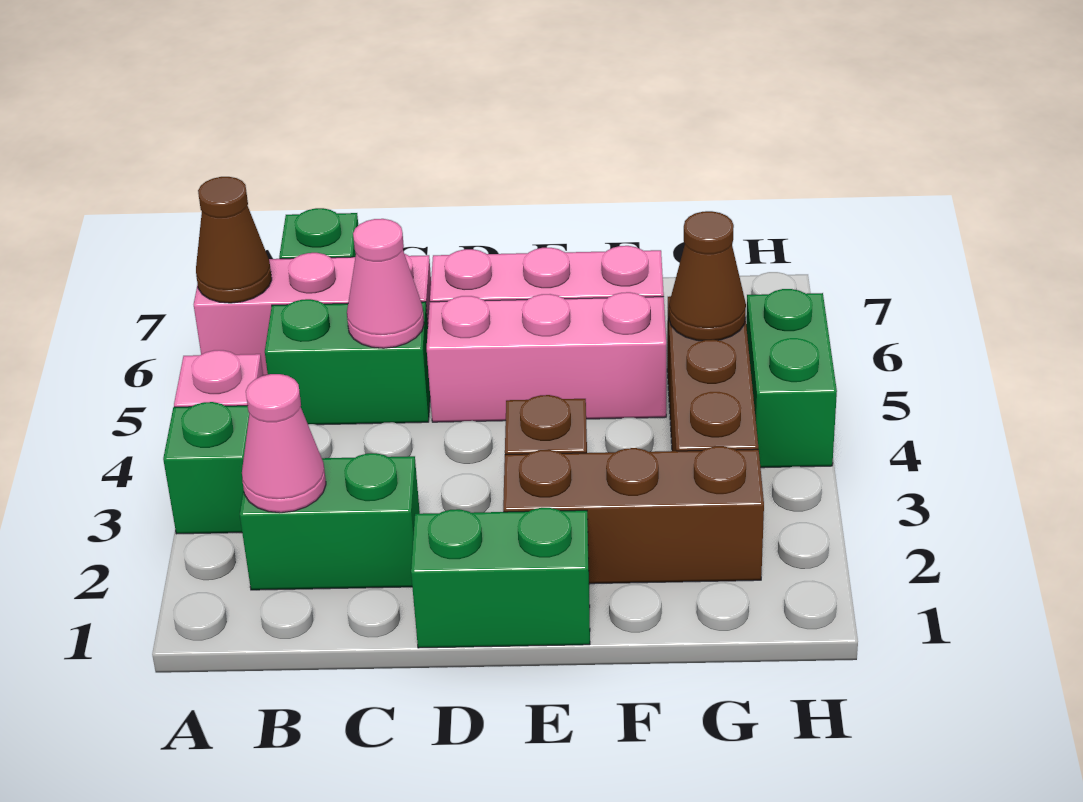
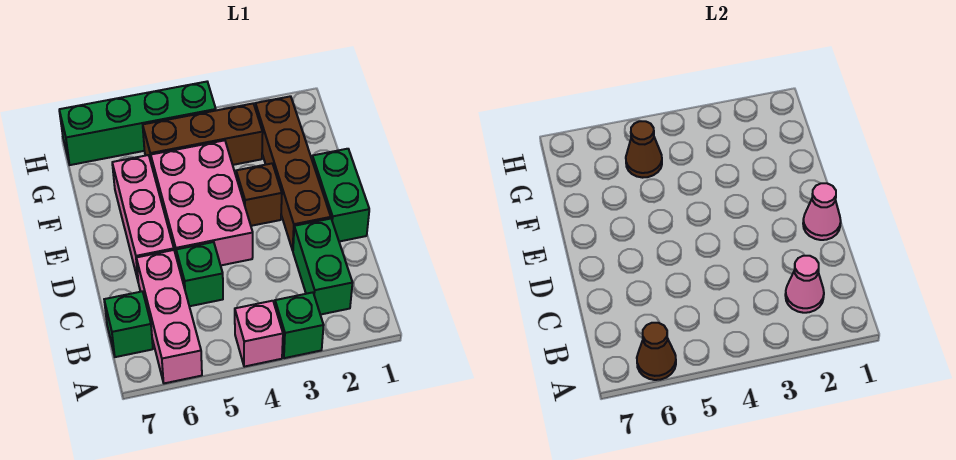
green 1x2 brick [265,299,430,425] -> green 1x1 brick [176,242,223,306]
pink 1x1 cone [347,219,424,348] -> pink 1x1 cone moved to [803,183,841,240]
pink 1x3 brick [427,292,666,422] -> pink 2x3 brick [151,140,253,265]
brown 1x3 brick [503,446,764,584] -> brown 1x4 brick [255,96,331,250]
green 1x2 brick [746,289,837,468] -> green 1x4 brick [59,82,216,165]

